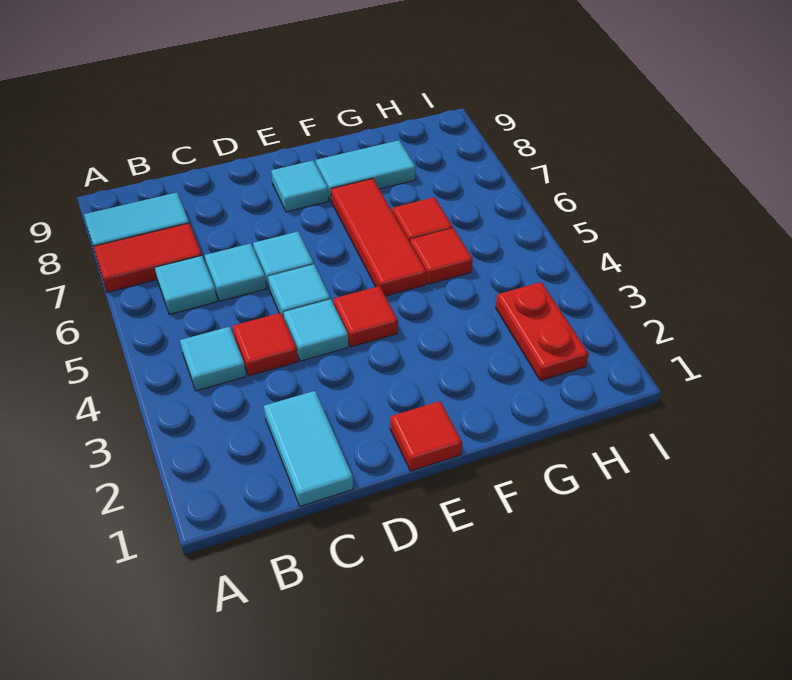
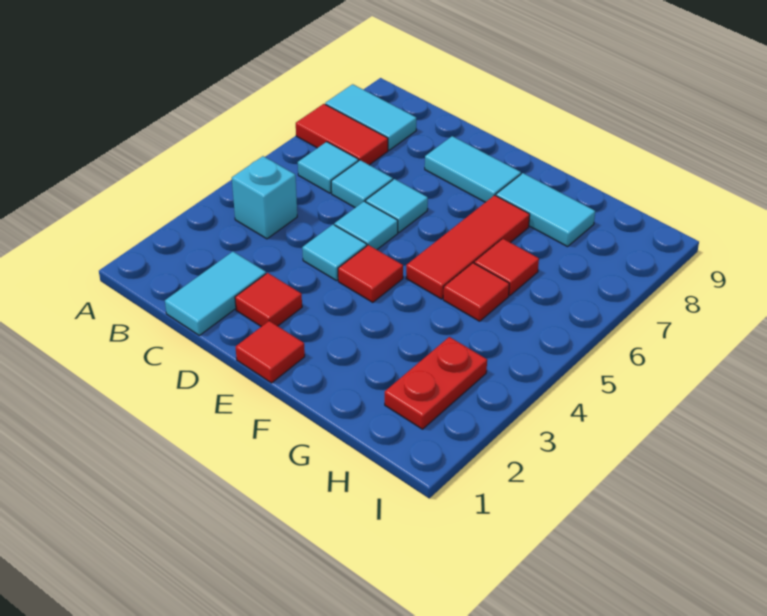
cyan 1x1 tile [180,327,246,391] -> cyan 1x1 brick [232,156,297,239]
red 1x1 tile [233,313,298,376] -> red 1x1 tile moved to [235,273,302,327]
cyan 1x1 tile [271,161,328,212] -> cyan 1x2 tile [425,136,521,202]

